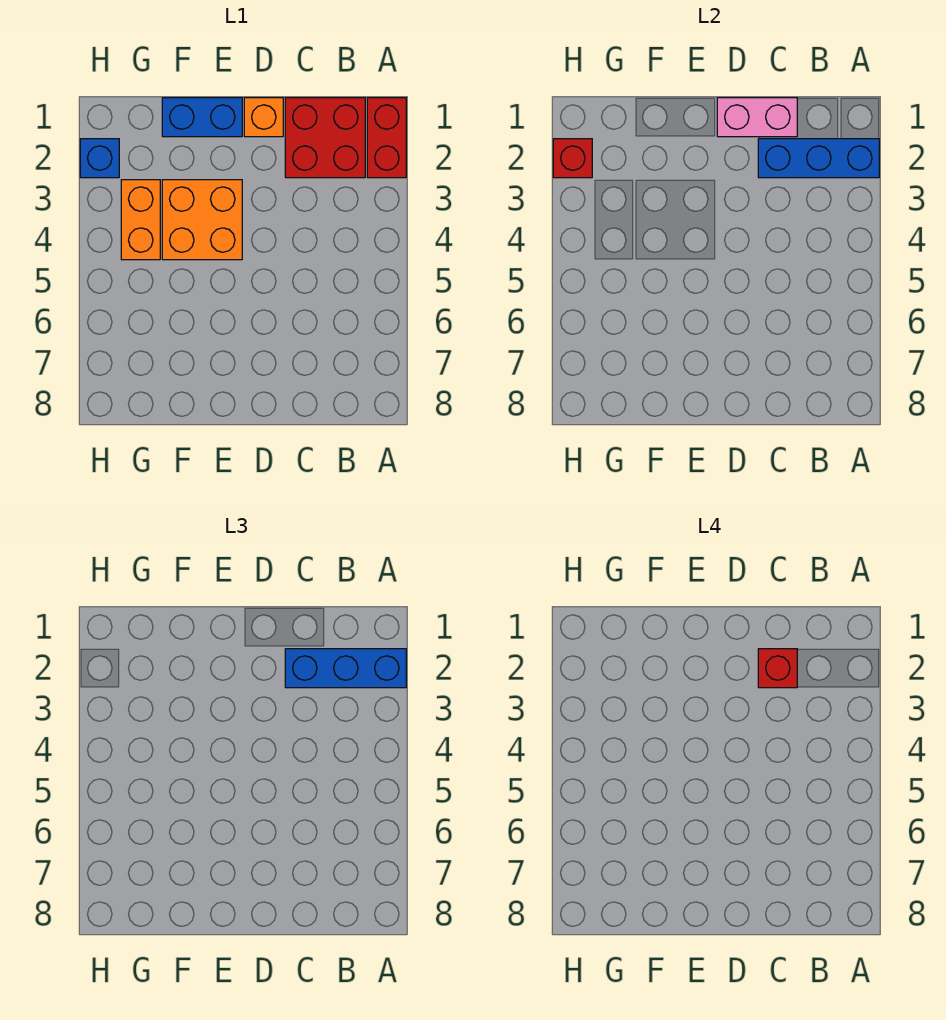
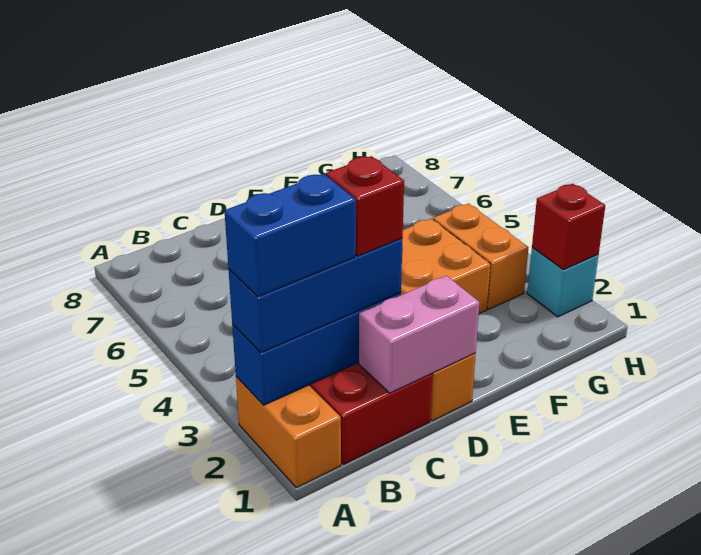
red 1x2 brick [367,98,406,178] -> orange 1x2 brick [236,377,341,488]
blue 1x2 brick [162,98,242,137] -> blue 1x2 brick moved to [224,174,356,297]
blue 1x1 brick [80,139,119,178] -> cyan 1x1 brick [527,247,599,317]

